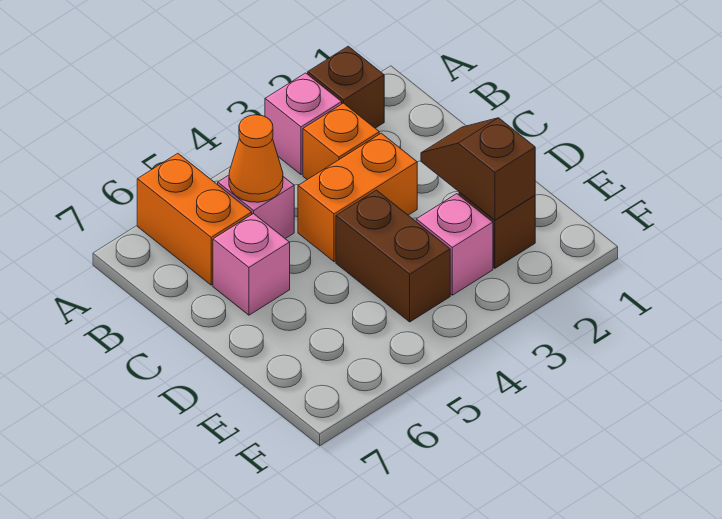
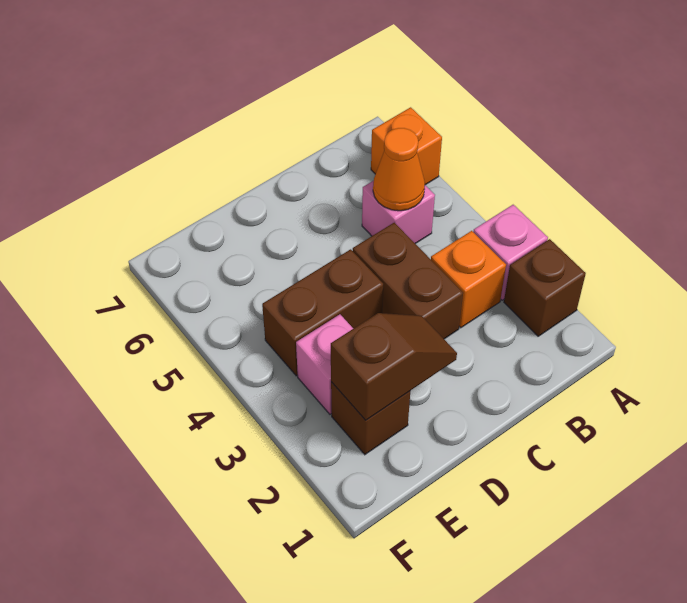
orange 1x2 brick [137,153,252,285] -> orange 1x1 brick [371,107,442,185]
orange 1x2 brick [298,133,417,262] -> brown 1x2 brick [353,223,463,339]
pink 1x1 brick [213,214,290,315] -> none

